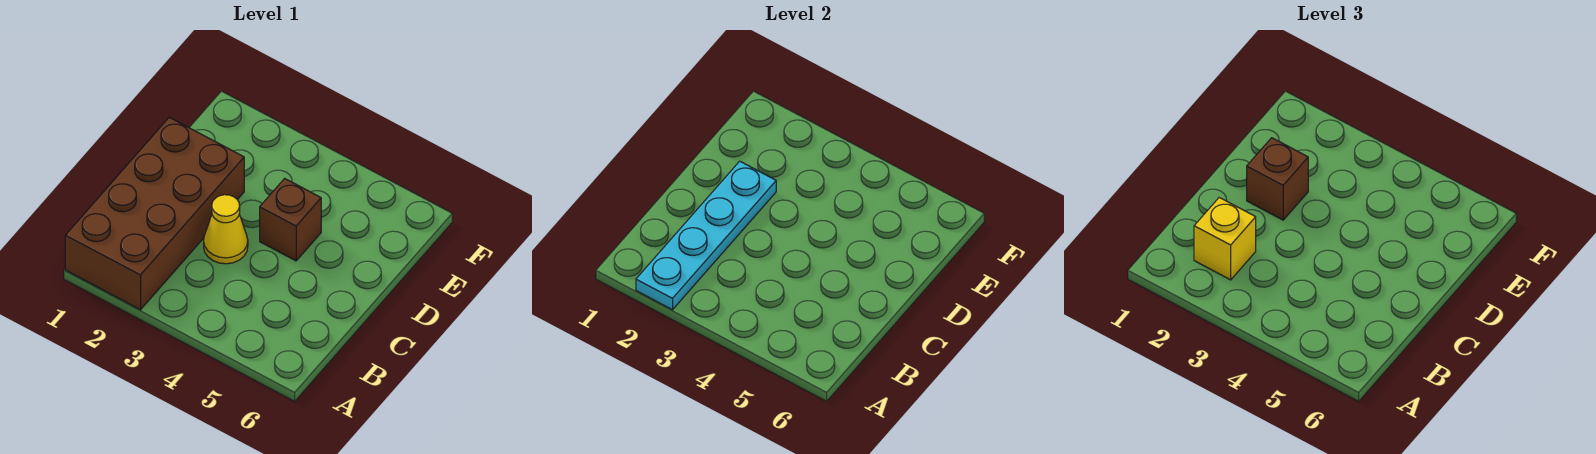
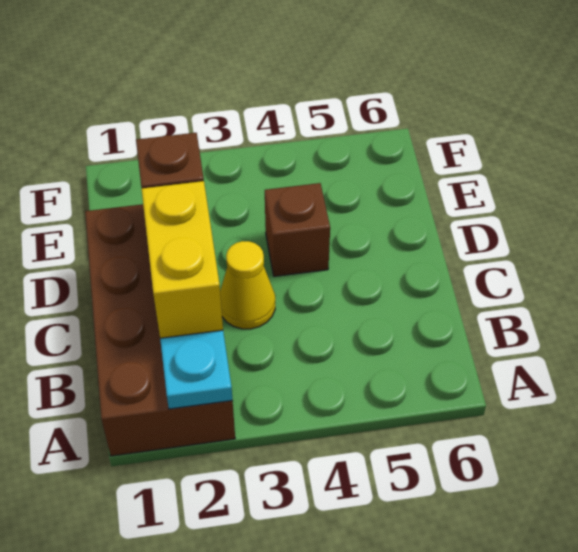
yellow 1x1 brick [1194,198,1256,280] -> yellow 1x2 brick [142,181,223,338]

